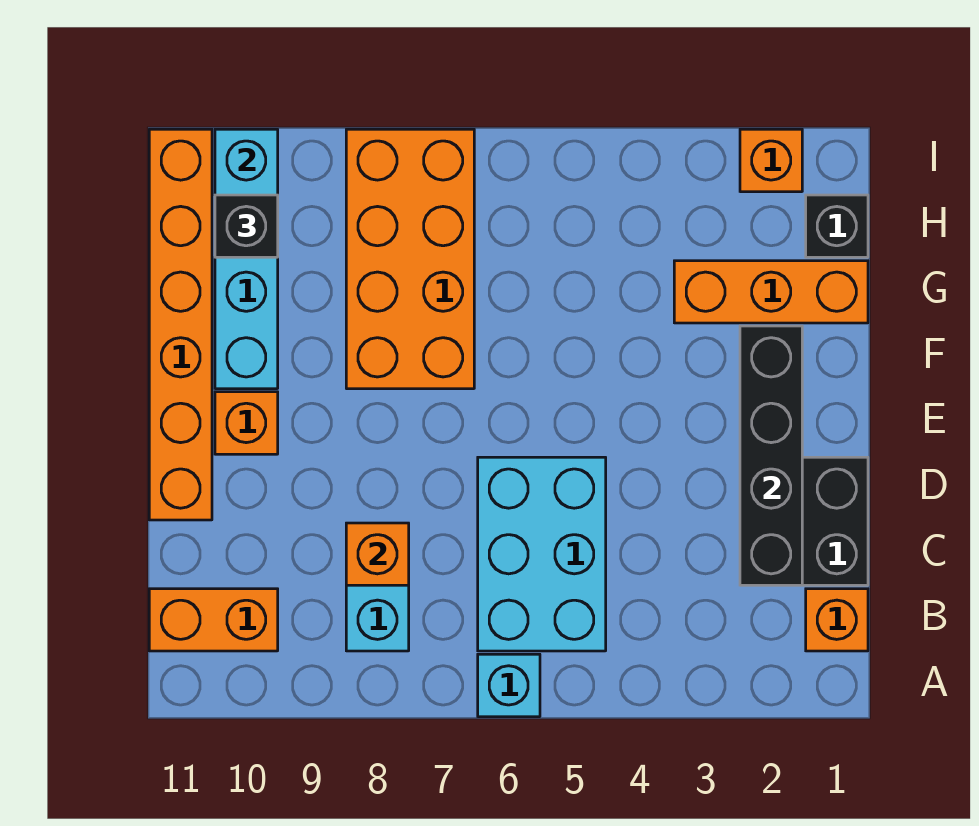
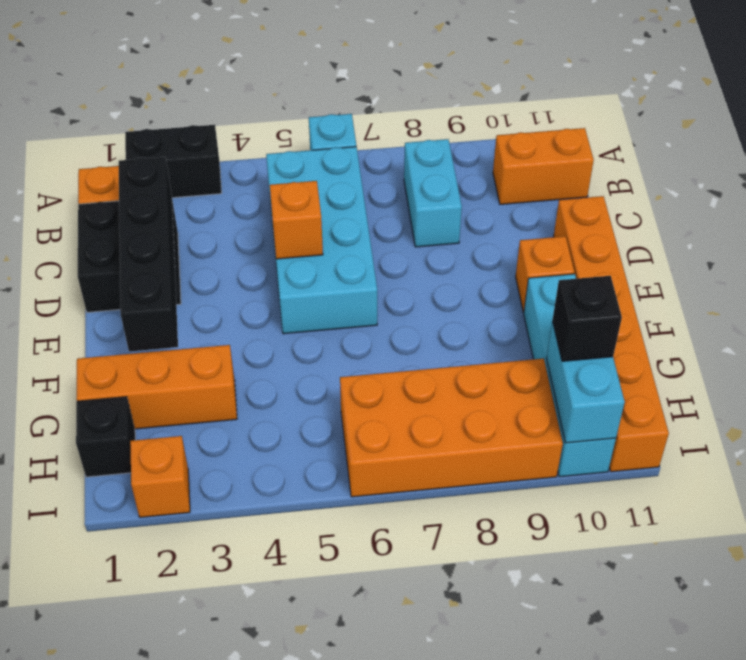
none -> black 1x2 brick [125,125,222,198]
cyan 2x3 brick [478,457,606,651] -> cyan 2x4 brick [266,147,377,334]
orange 1x1 brick [346,523,409,585] -> orange 1x1 brick moved to [270,181,323,259]
orange 2x4 brick [346,129,474,389] -> orange 2x4 brick turned to [340,359,563,497]

